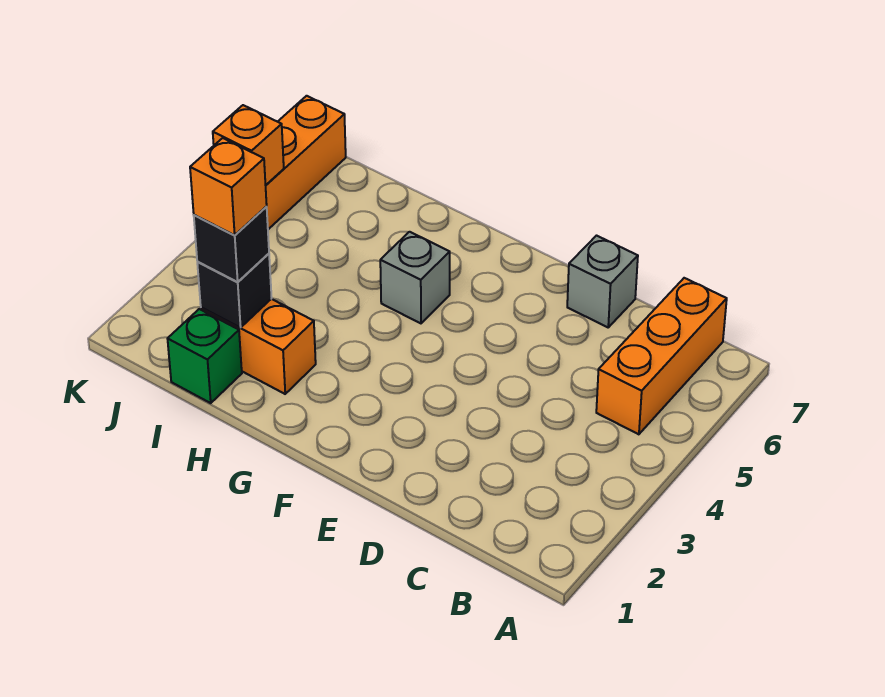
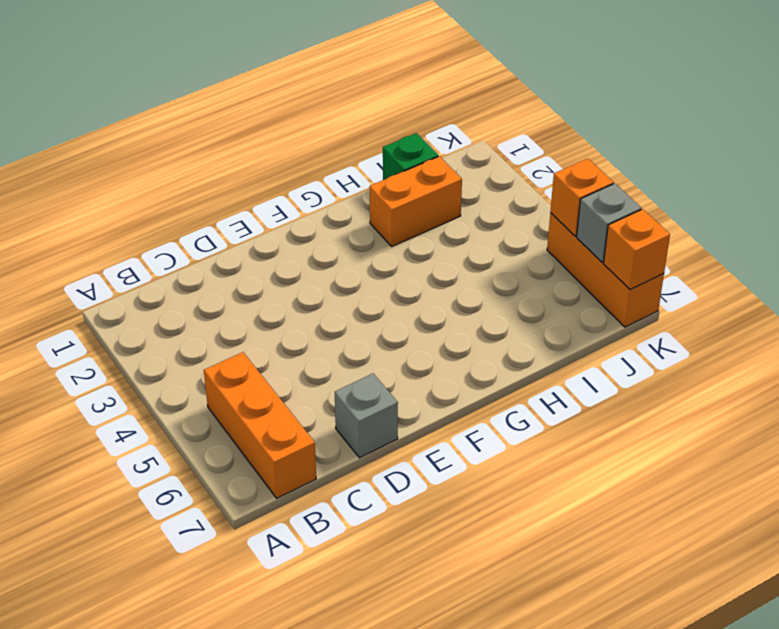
grey 1x1 brick [380,232,450,323] -> grey 1x1 brick moved to [577,183,641,262]
black 1x1 brick [197,254,272,328] -> none
black 1x1 brick [194,207,269,282] -> none
orange 1x1 brick [190,138,267,235] -> orange 1x1 brick moved to [604,209,670,290]

